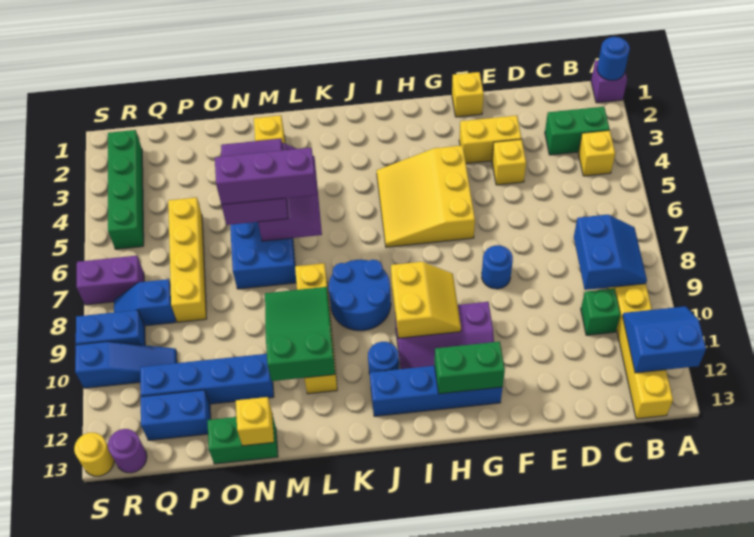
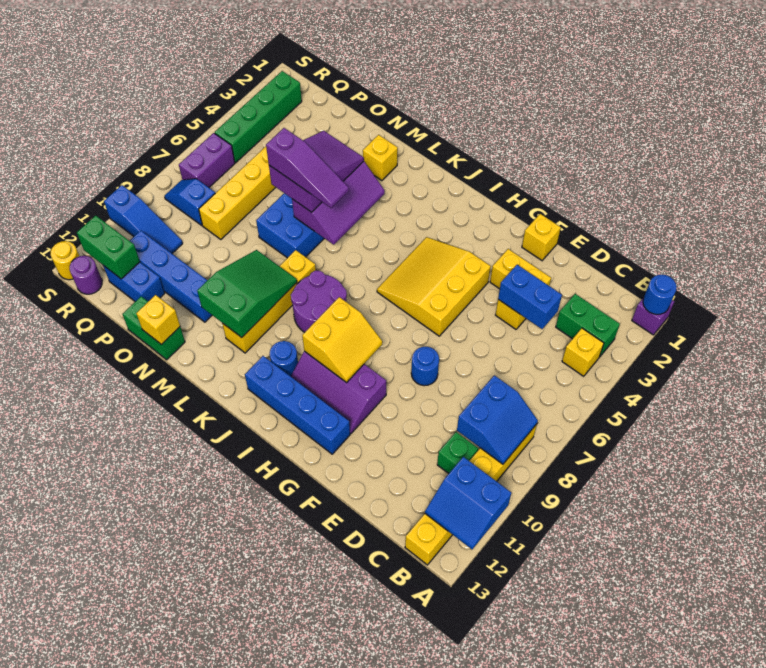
blue 2x2 slope [623,306,706,373] -> blue 2x2 slope turned to [425,457,511,549]
green 1x2 brick [435,342,505,394] -> green 1x2 brick moved to [77,216,140,279]
blue 2x2 round brick [329,260,391,331] -> purple 2x2 round brick [291,271,347,332]
purple 1x3 brick [215,148,317,205] -> purple 1x3 slope [266,128,349,208]
purple 1x2 brick [77,256,144,305] -> purple 1x2 brick turned to [179,133,235,187]
blue 1x2 brick [76,310,145,345] -> blue 1x2 brick moved to [498,265,562,329]

